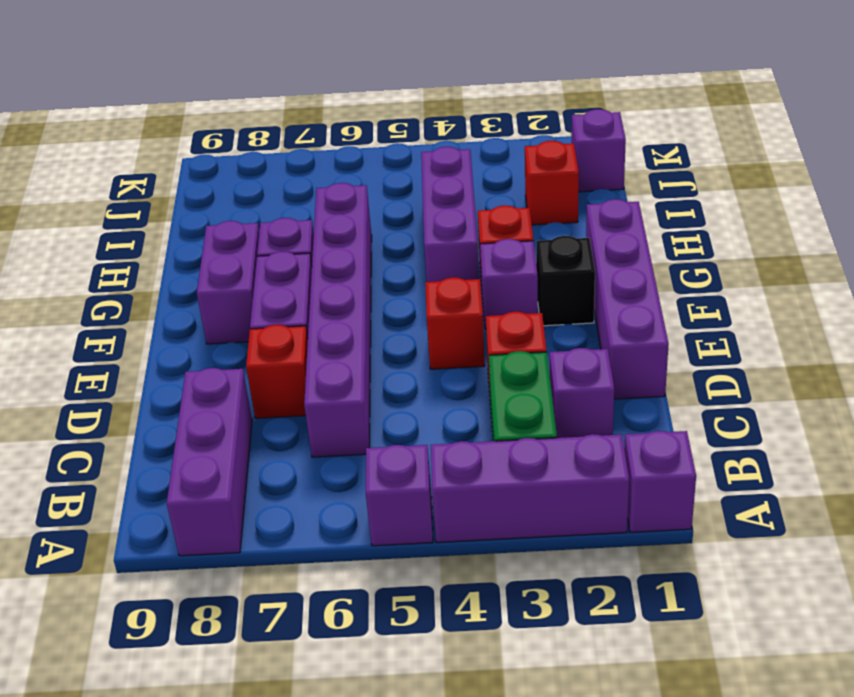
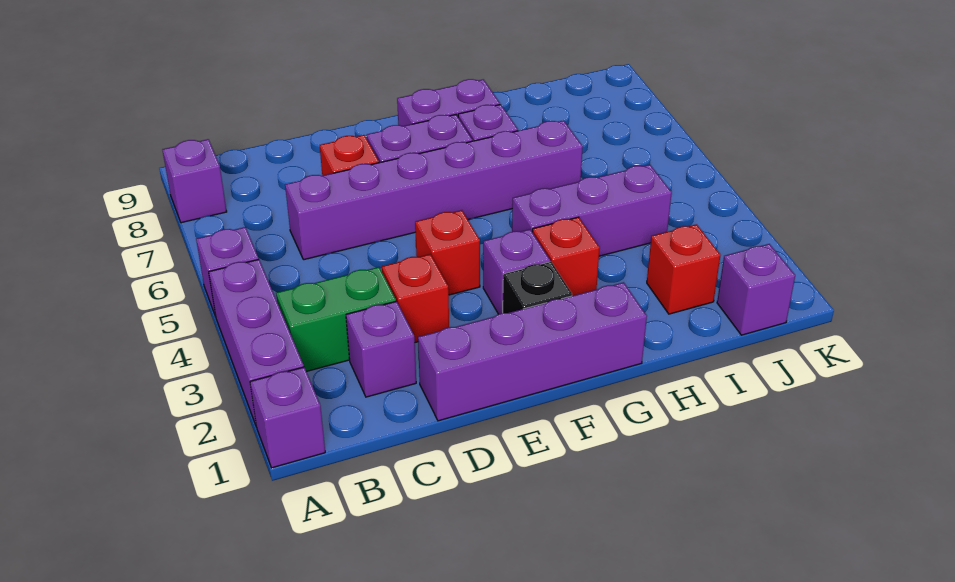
purple 1x3 brick [167,368,252,556] -> purple 1x1 brick [162,139,227,223]

